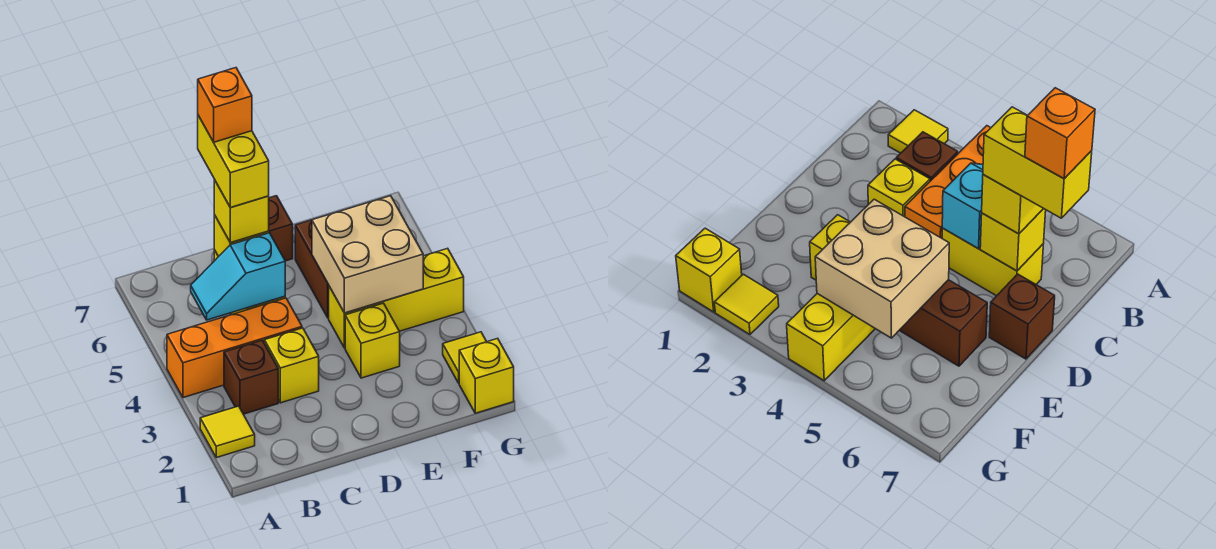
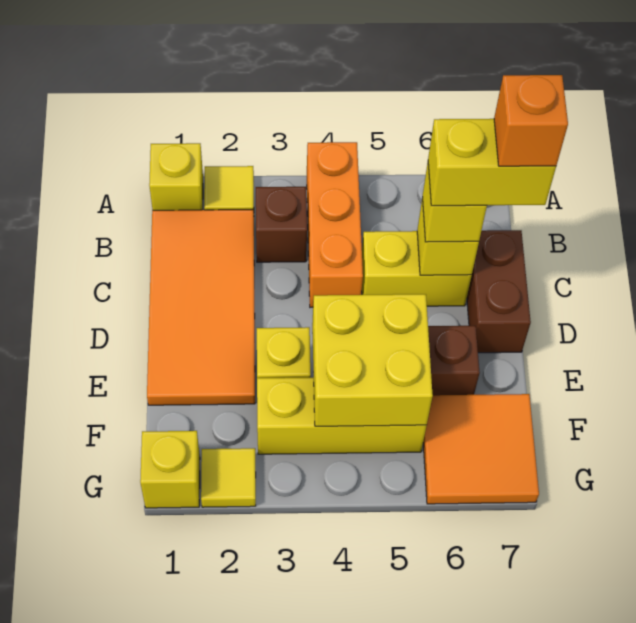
none -> orange 2x4 tile [147,210,255,405]
cyan 1x2 slope [191,233,285,320] -> none
yellow 1x1 brick [264,328,319,403] -> yellow 1x1 brick moved to [149,143,203,210]
brown 1x1 brick [269,196,293,261] -> brown 1x2 brick [467,230,531,353]
yellow 1x3 brick [329,248,464,348] -> yellow 1x3 brick turned to [257,377,427,454]
tan 2x2 brick [312,196,423,313] -> yellow 2x2 brick [312,294,433,426]
none -> orange 2x2 tile [423,394,539,504]

